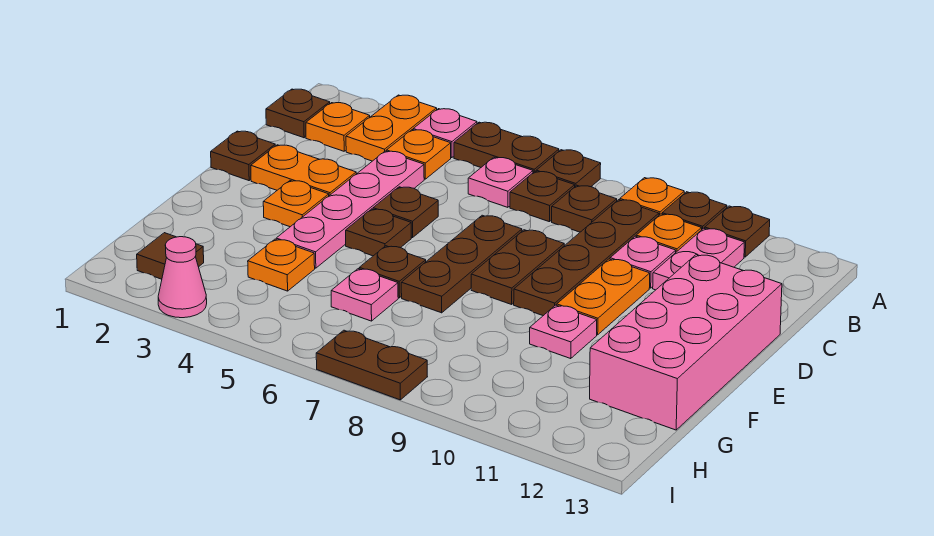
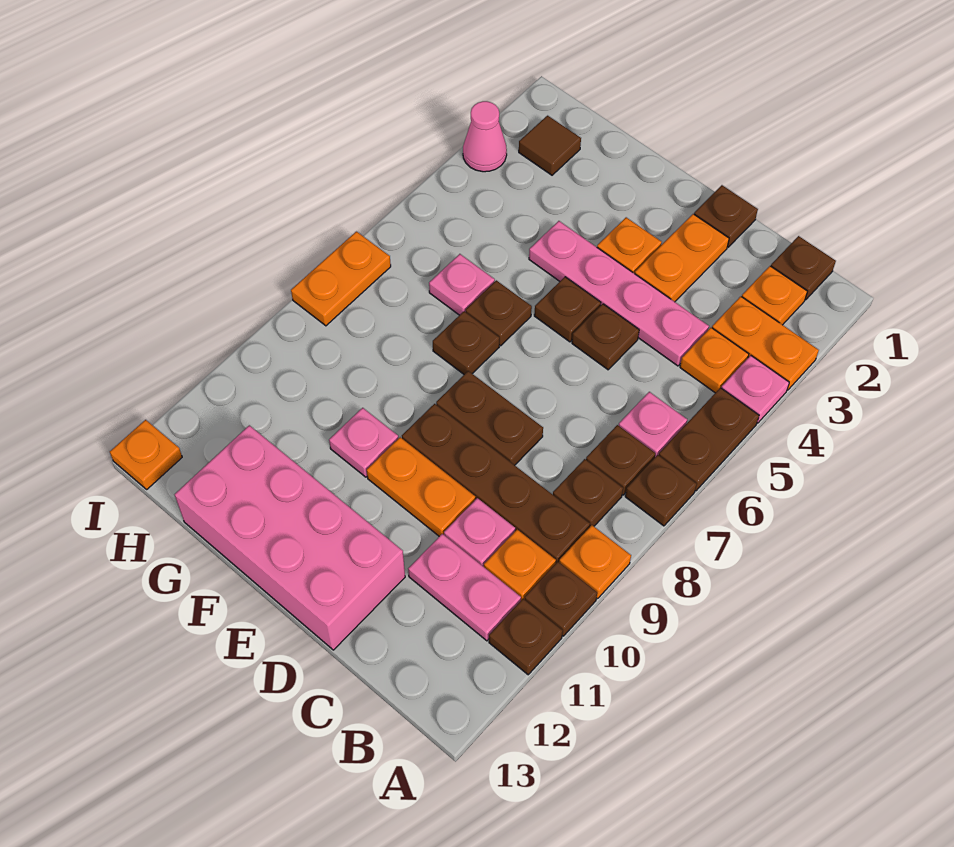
brown 1x3 plate [401,215,522,313] -> brown 1x1 plate [433,311,499,374]
orange 1x1 plate [248,239,315,291] -> orange 1x1 plate moved to [110,420,182,489]
brown 1x2 plate [316,330,427,400] -> orange 1x2 plate [291,232,391,326]

